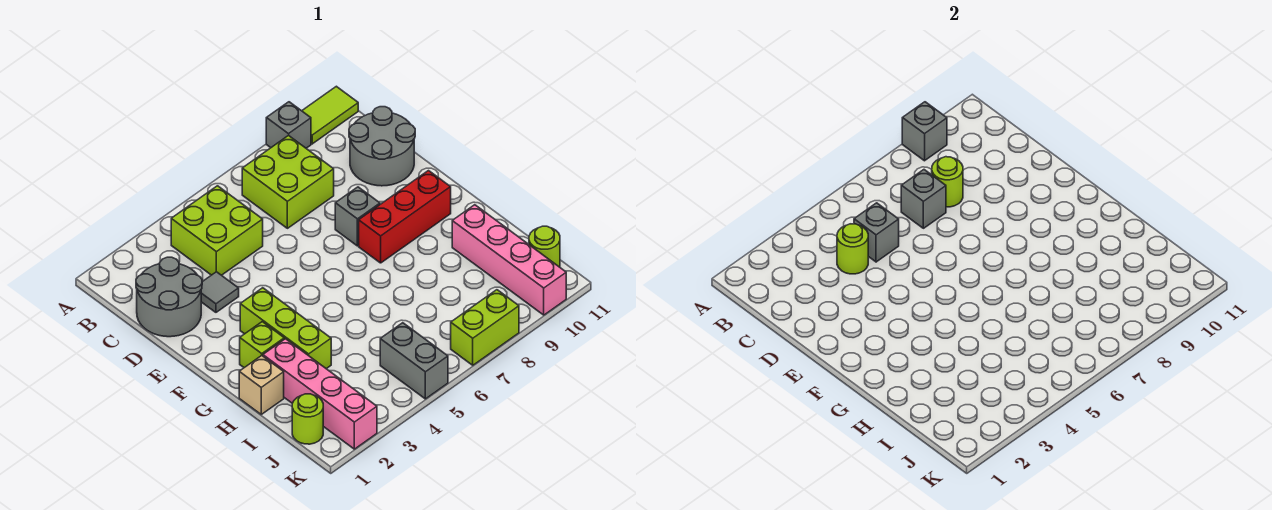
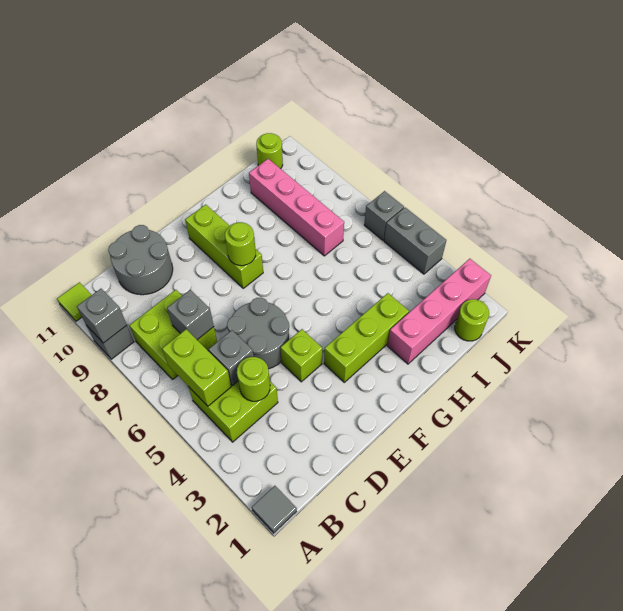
lime 1x2 tile [302,86,358,144] -> lime 1x1 tile [57,282,91,321]
grey 2x2 round brick [136,257,202,337] -> grey 2x2 round brick moved to [227,298,289,369]
lime 1x1 round brick [932,157,963,207] -> lime 1x1 round brick moved to [225,222,256,266]
grey 1x1 tile [201,272,239,312] -> grey 1x1 tile moved to [252,486,297,533]
grey 1x1 brick [335,187,380,246] -> grey 1x1 brick moved to [364,191,404,240]
red 1x3 brick [359,171,451,263] -> lime 1x3 brick [185,204,263,288]
lime 1x1 brick [240,322,284,368] -> lime 1x1 brick moved to [281,329,322,382]
tan 1x1 brick [239,356,284,414] -> none
pink 1x4 brick [452,205,566,315] -> pink 1x4 brick turned to [249,159,344,256]
grey 1x2 brick [380,323,448,399] -> grey 1x2 brick turned to [384,208,446,274]
lime 1x2 brick [451,290,519,365] -> lime 1x2 brick moved to [162,329,231,406]

